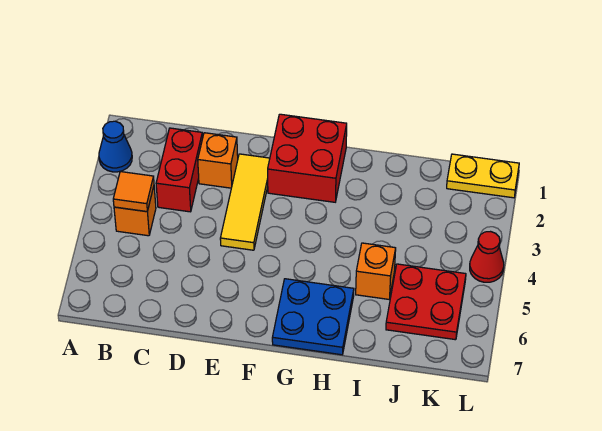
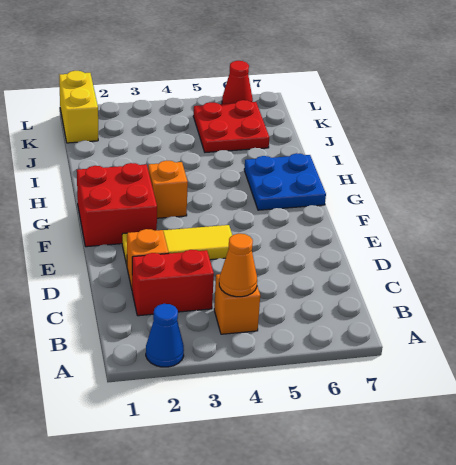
orange 1x1 tile [113,172,154,212] -> orange 1x1 cone [219,234,257,297]
orange 1x1 brick [356,243,396,299] -> orange 1x1 brick moved to [148,160,188,218]
yellow 1x2 plate [447,154,519,198] -> yellow 1x2 brick [59,71,98,143]
red 1x1 cone [470,232,504,282] -> red 1x1 cone moved to [222,61,253,104]

